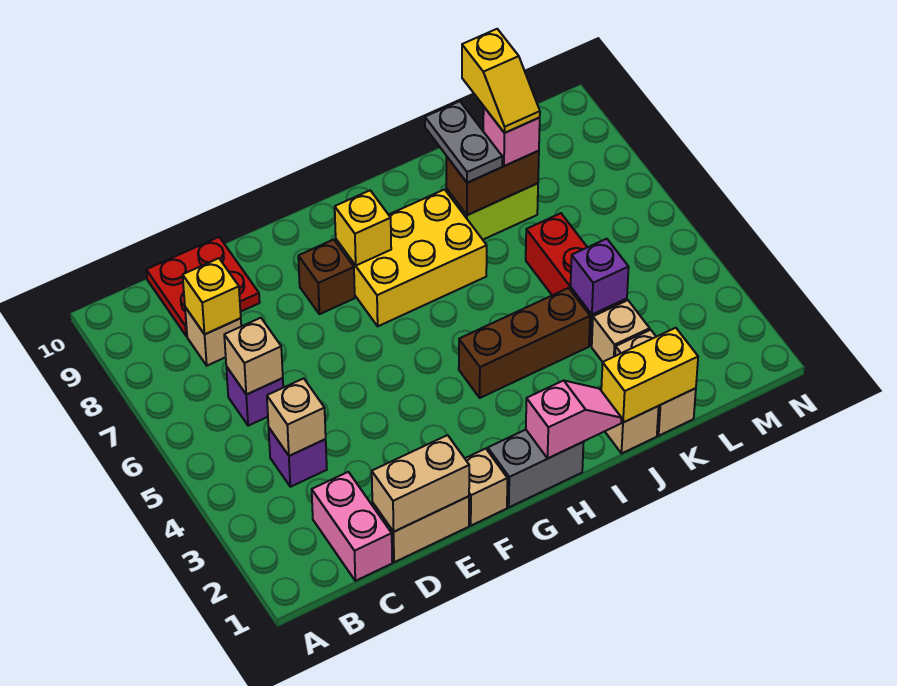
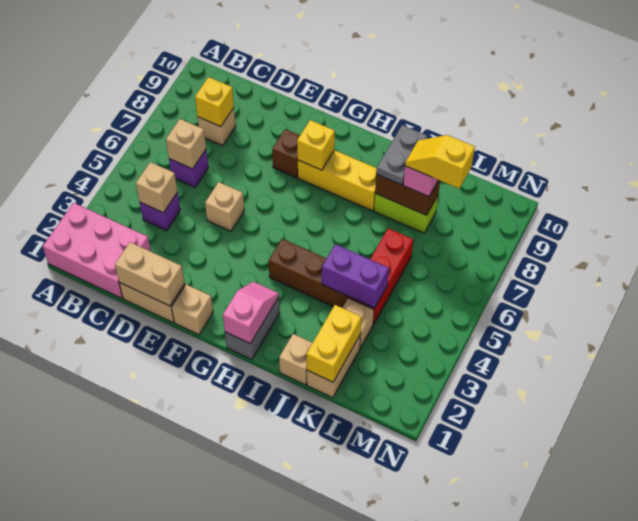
pink 1x2 brick [312,472,392,581] -> pink 2x3 brick [43,203,151,298]
red 2x2 plate [146,237,260,336] -> none
none -> tan 1x1 brick [205,182,244,231]
grey 1x2 brick [488,430,584,507] -> grey 1x2 brick turned to [225,297,280,360]
yellow 2x3 brick [336,190,487,326] -> yellow 1x3 brick [298,150,377,211]
pink 1x2 slope [526,380,622,458] -> pink 1x2 slope turned to [223,282,279,344]
yellow 1x2 brick [601,328,698,423] -> yellow 1x2 brick turned to [306,305,361,382]
purple 1x1 brick [571,239,629,315] -> purple 1x2 brick [322,244,389,308]
yellow 1x2 slope [462,29,540,133] -> yellow 1x2 slope turned to [405,135,475,189]

